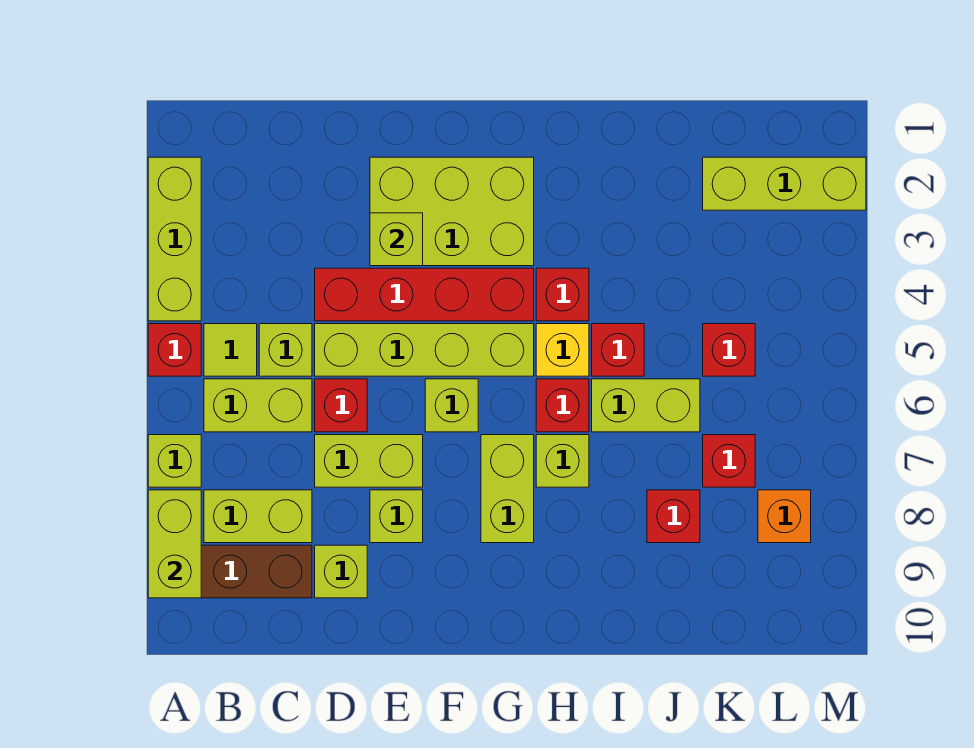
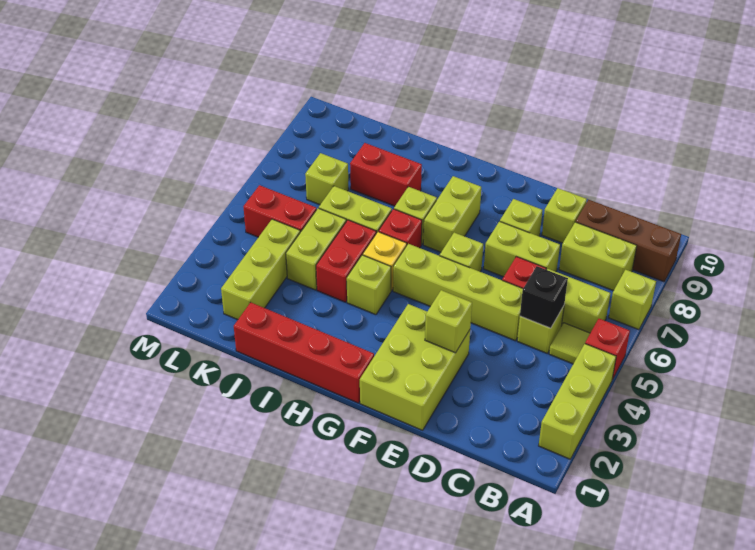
lime 1x2 brick [148,490,201,598] -> lime 1x2 brick moved to [286,208,346,290]
none -> black 1x1 brick [520,266,568,328]
red 1x4 brick [315,268,534,321] -> red 1x4 brick moved to [234,302,374,403]
lime 2x3 brick [370,157,534,266] -> lime 2x3 brick turned to [360,304,470,430]
red 1x1 brick [536,268,589,321] -> lime 1x1 brick [347,255,391,315]
red 1x1 brick [592,324,644,376] -> red 1x2 brick [316,220,376,302]
red 1x1 brick [647,490,700,543] -> red 1x2 brick [350,143,422,206]
lime 1x3 brick [703,157,866,210] -> lime 1x3 brick turned to [221,219,300,320]
red 1x1 brick [703,324,755,376] -> red 1x2 brick [243,185,317,237]
red 1x1 brick [703,435,755,487] -> lime 1x1 brick [305,153,349,205]
orange 1x1 brick [758,490,811,543] -> none

